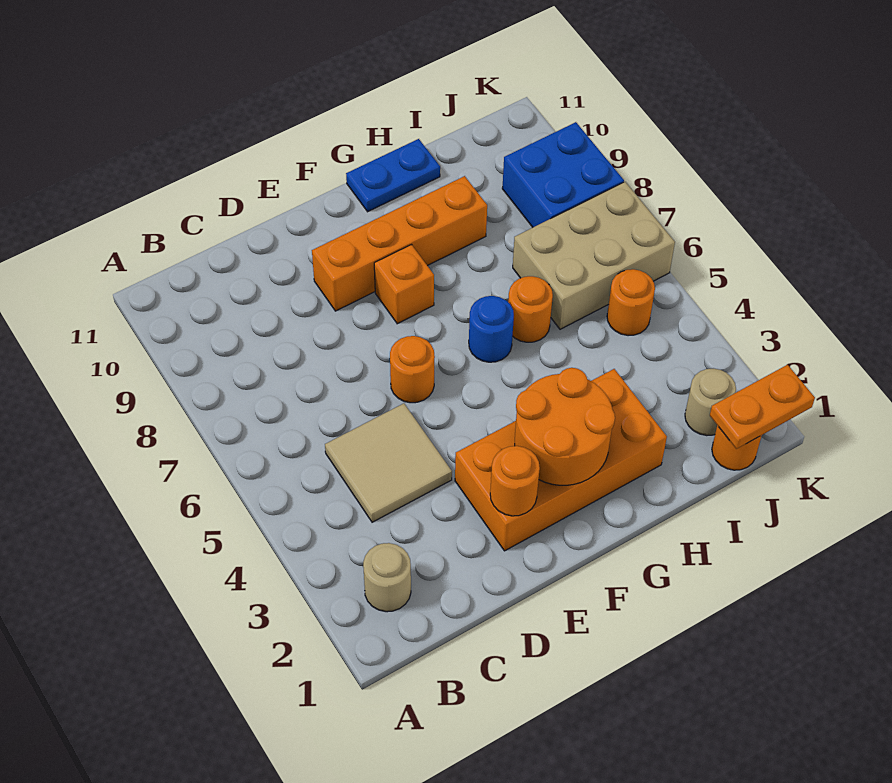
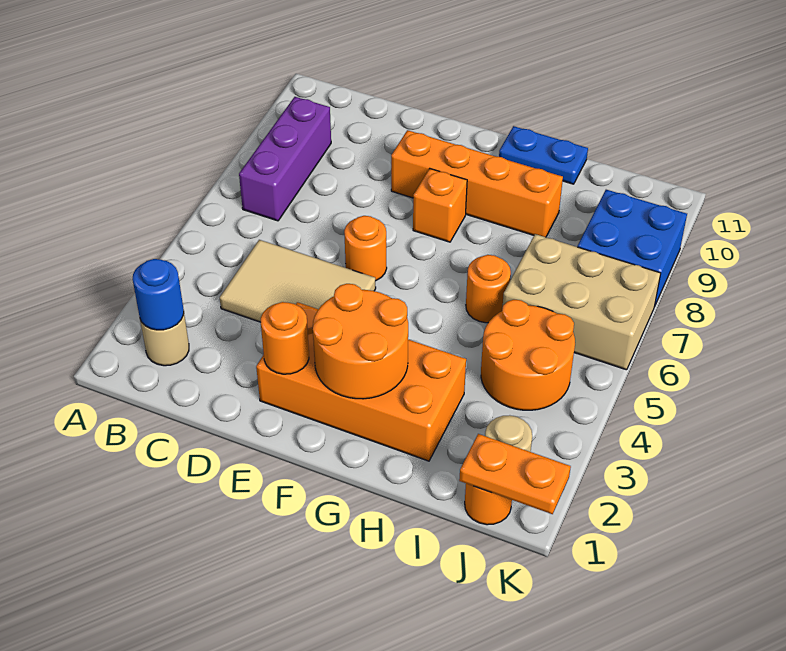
none -> purple 1x3 brick [239,97,331,221]
tan 2x2 tile [325,403,452,522] -> tan 2x3 tile [220,240,376,322]
blue 1x1 round brick [469,296,514,362] -> blue 1x1 round brick moved to [133,259,184,330]
orange 1x1 round brick [607,269,655,336] -> orange 2x2 round brick [481,300,575,410]

